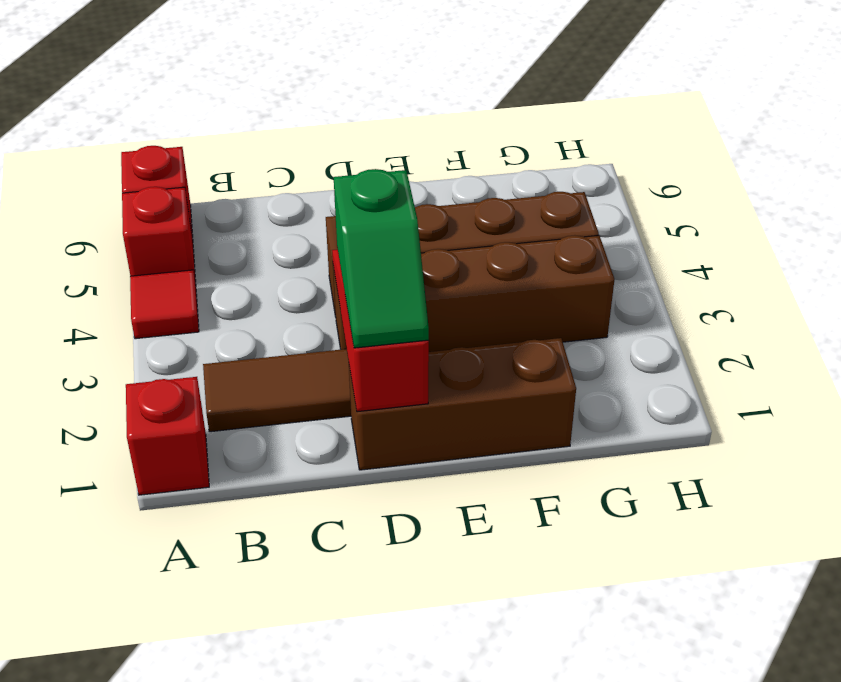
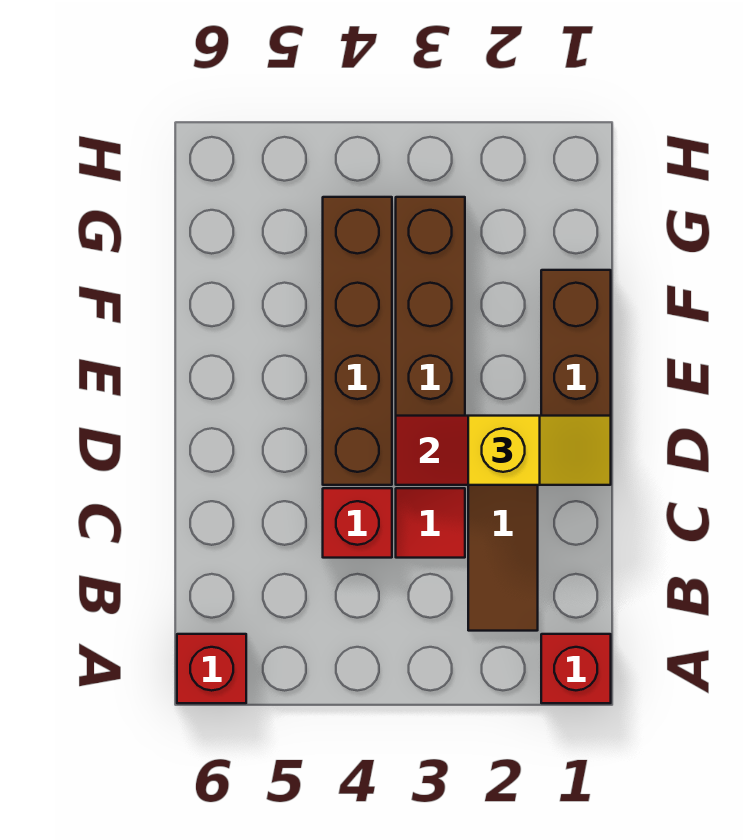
red 1x1 tile [130,270,199,339] -> red 1x1 tile moved to [396,488,465,558]
red 1x1 brick [122,187,196,284] -> red 1x1 brick moved to [323,488,392,558]
green 1x2 slope [334,169,429,348] -> yellow 1x2 slope [468,416,611,485]

